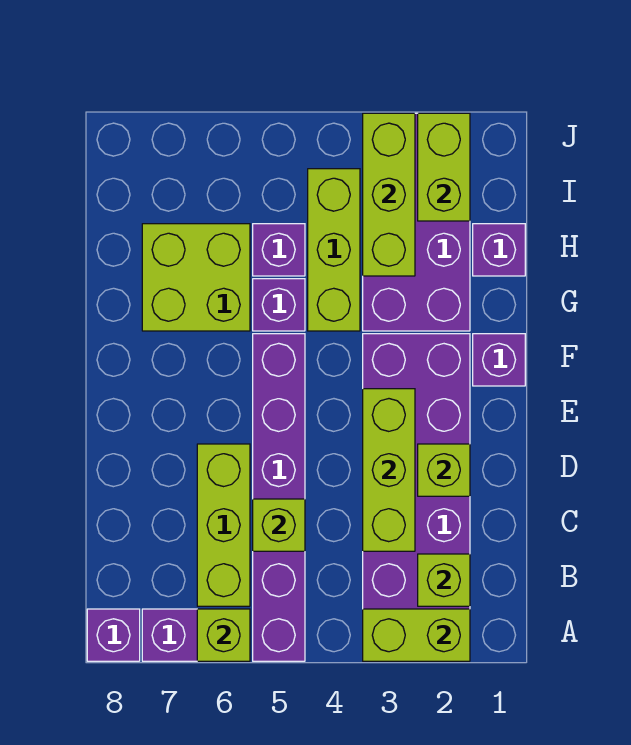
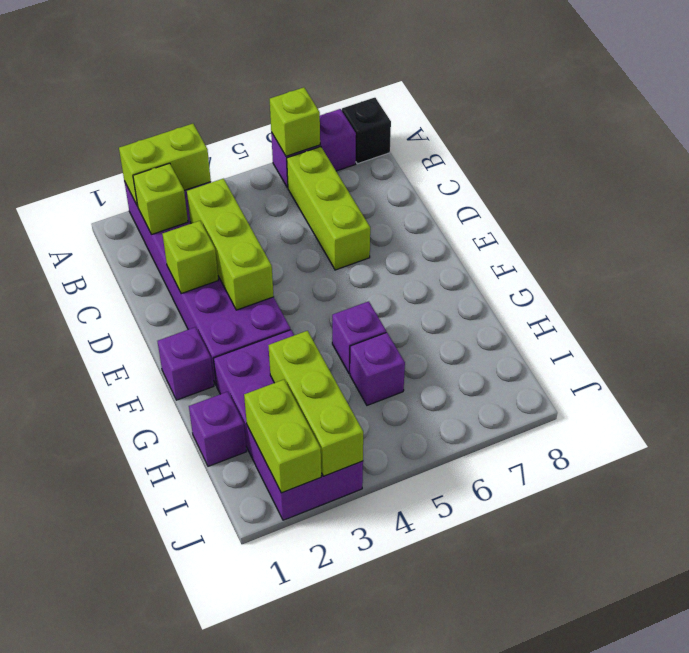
purple 1x6 brick [253,334,305,661] -> none
purple 1x1 brick [87,609,140,661] -> black 1x1 brick [342,98,391,164]
lime 1x1 brick [253,499,305,551] -> none
lime 1x3 brick [308,169,360,331] -> none
lime 2x2 brick [142,224,250,331] -> none

